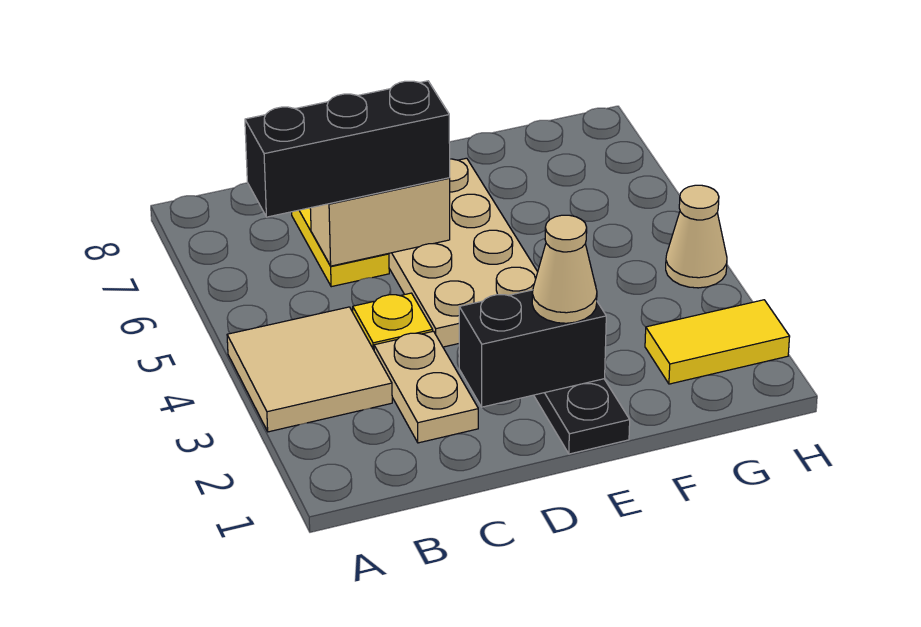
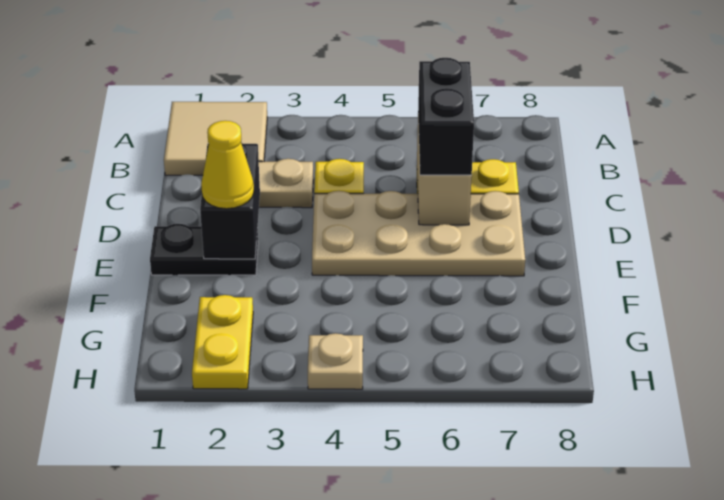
tan 2x2 tile [227,307,392,432] -> tan 2x2 tile moved to [164,102,267,175]
black 1x3 brick [245,81,450,217] -> black 1x2 brick [418,58,474,175]
tan 1x1 cone [532,215,597,323] -> yellow 1x1 cone [201,121,254,209]
yellow 1x2 tile [645,300,790,384] -> yellow 1x2 plate [192,295,253,389]
tan 1x1 cone [666,185,727,288] -> tan 1x1 plate [308,333,363,389]

